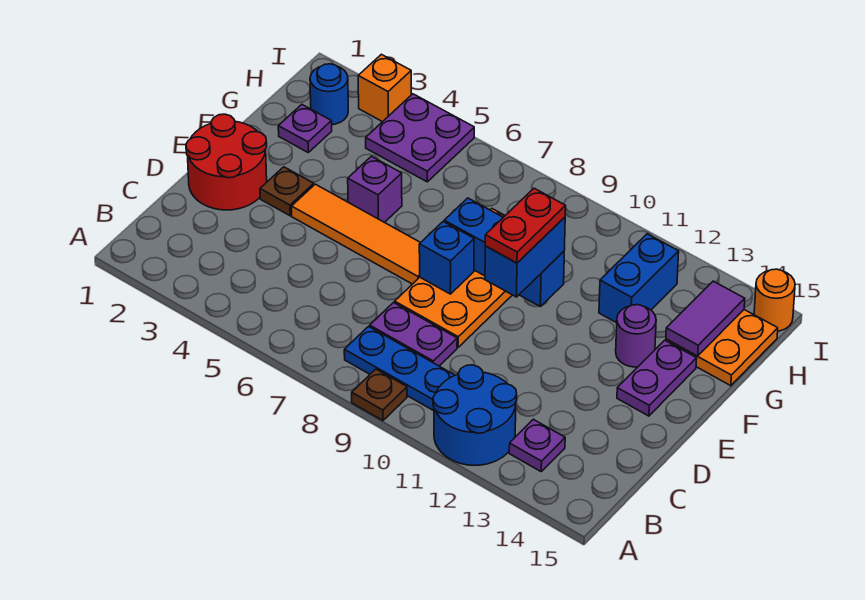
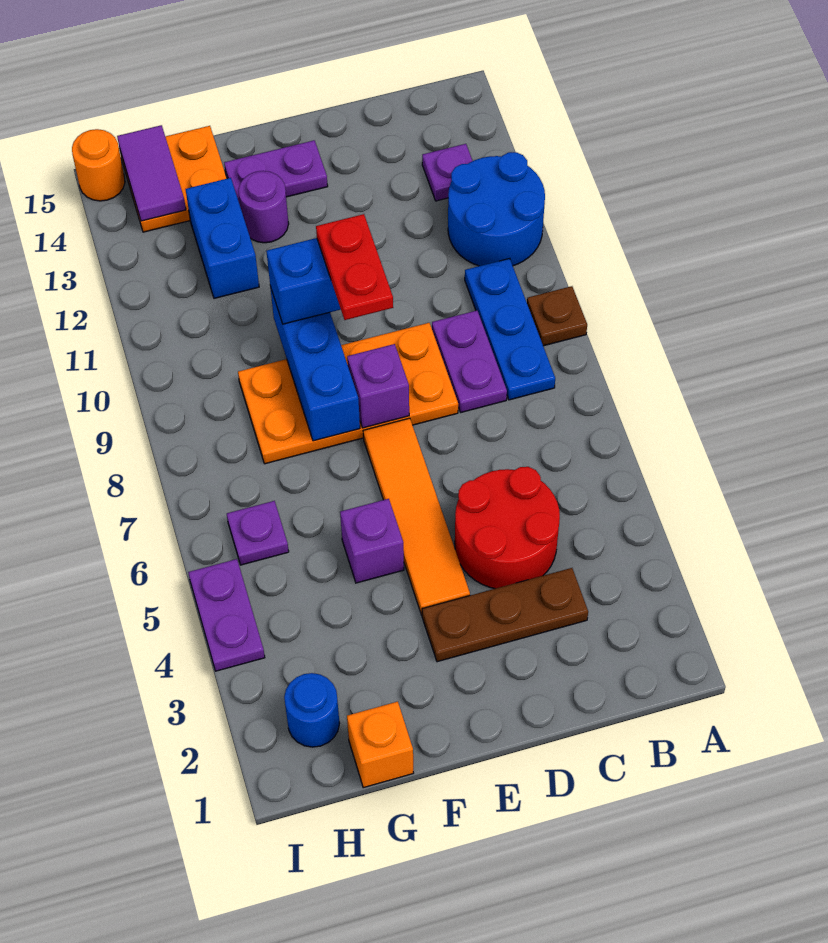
red 2x2 round brick [186,114,267,210] -> red 2x2 round brick moved to [455,467,560,589]
brown 1x1 plate [260,167,314,216] -> brown 1x3 plate [422,568,588,662]
blue 1x1 brick [419,222,474,294] -> purple 1x1 brick [347,344,409,428]
red 1x2 plate [485,188,566,263] -> red 1x2 plate turned to [316,214,393,320]
purple 1x1 plate [278,105,332,152] -> purple 1x1 plate moved to [227,501,289,565]
blue 1x2 brick [599,234,679,323] -> blue 1x2 brick turned to [185,178,259,298]
purple 1x2 tile [666,281,745,356] -> purple 1x2 tile turned to [117,125,186,221]
purple 2x2 plate [366,94,474,182] -> purple 1x2 plate [188,559,265,671]
orange 1x1 brick [358,54,411,122] -> orange 1x1 brick moved to [347,702,413,788]

